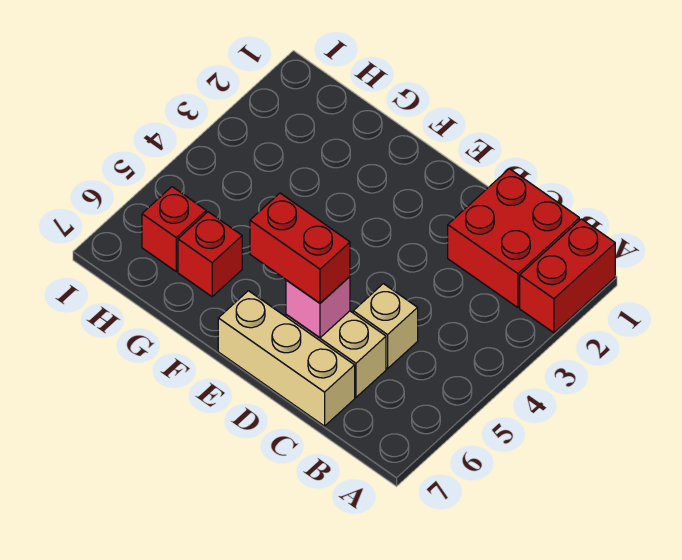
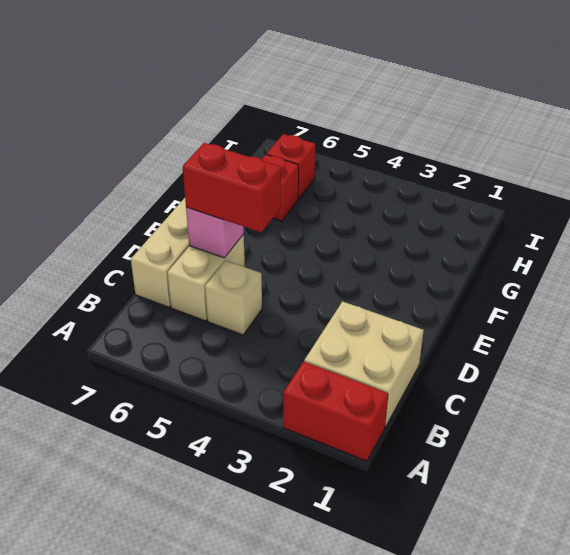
red 2x2 brick [448,169,579,308] -> tan 2x2 brick [304,301,424,427]
red 1x2 brick [250,193,350,303] -> red 1x2 brick turned to [183,143,281,232]

